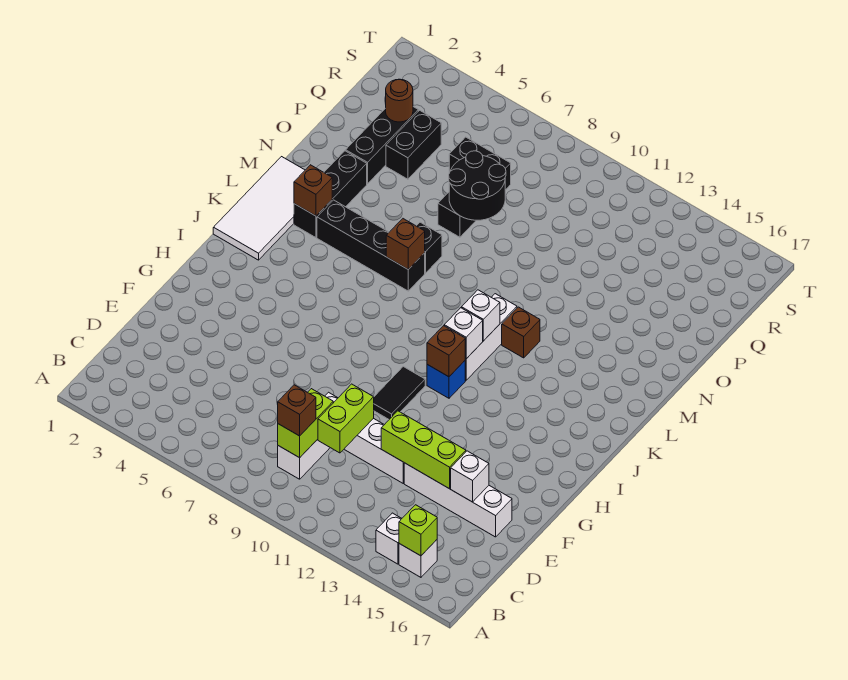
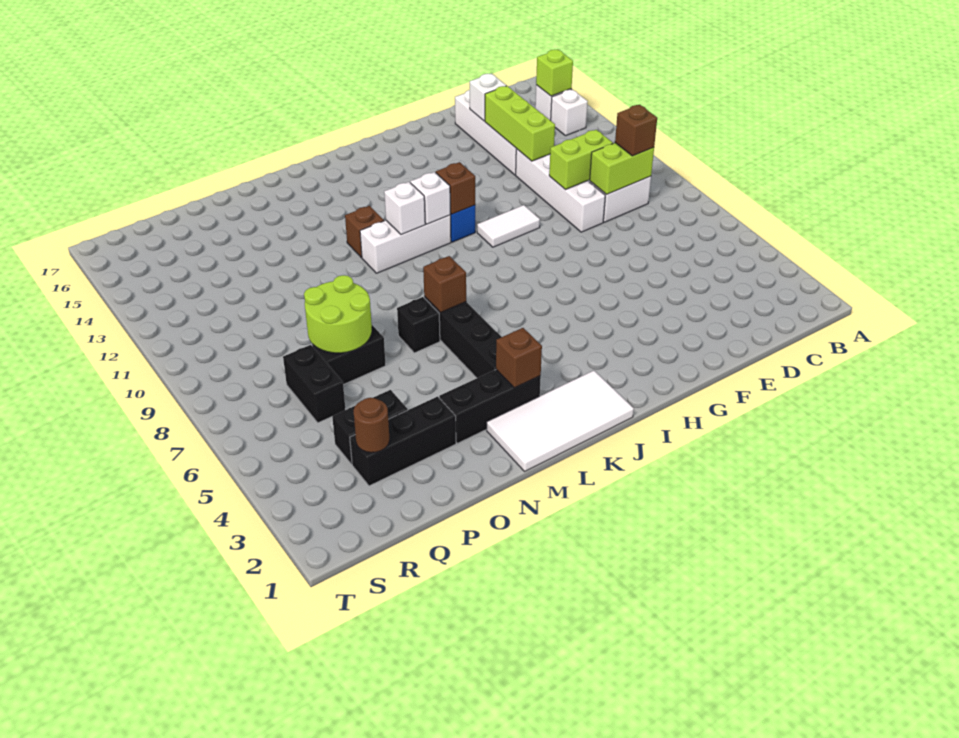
black 1x2 tile [374,367,425,419] -> white 1x2 tile [477,205,540,247]
black 2x2 round brick [449,151,506,220] -> lime 2x2 round brick [304,275,372,353]

